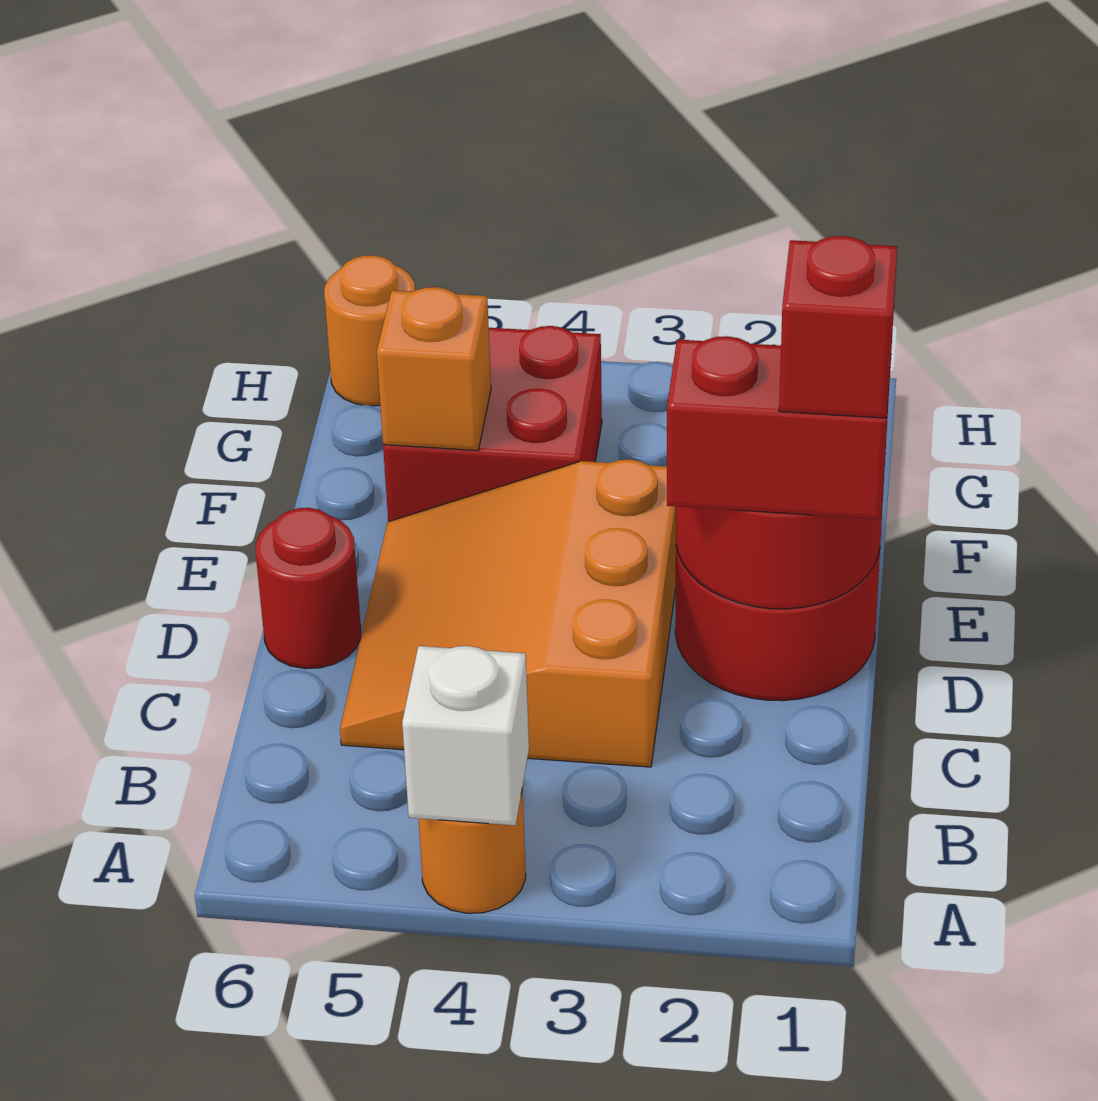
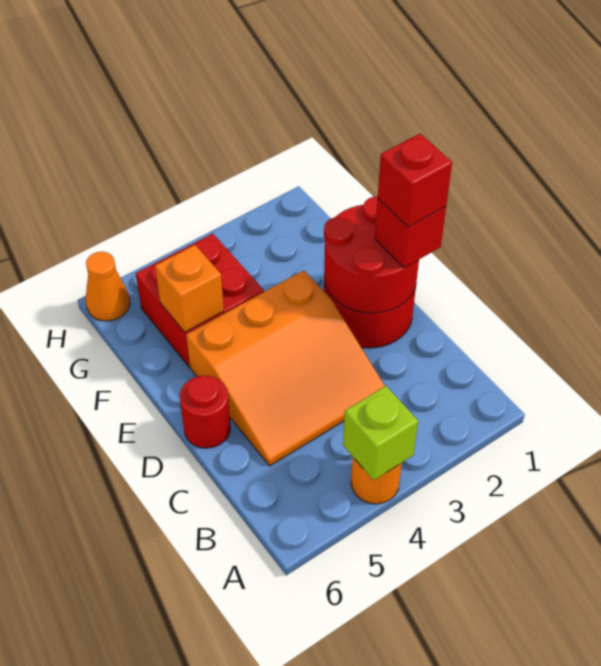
white 1x1 brick [402,646,529,825] -> lime 1x1 brick [343,386,418,480]
orange 3x3 slope [340,459,676,767] -> orange 3x3 slope turned to [186,270,385,466]
red 1x2 brick [667,336,891,519] -> red 1x1 brick [375,199,446,268]
orange 1x1 round brick [324,255,415,406] -> orange 1x1 cone [86,252,130,321]

